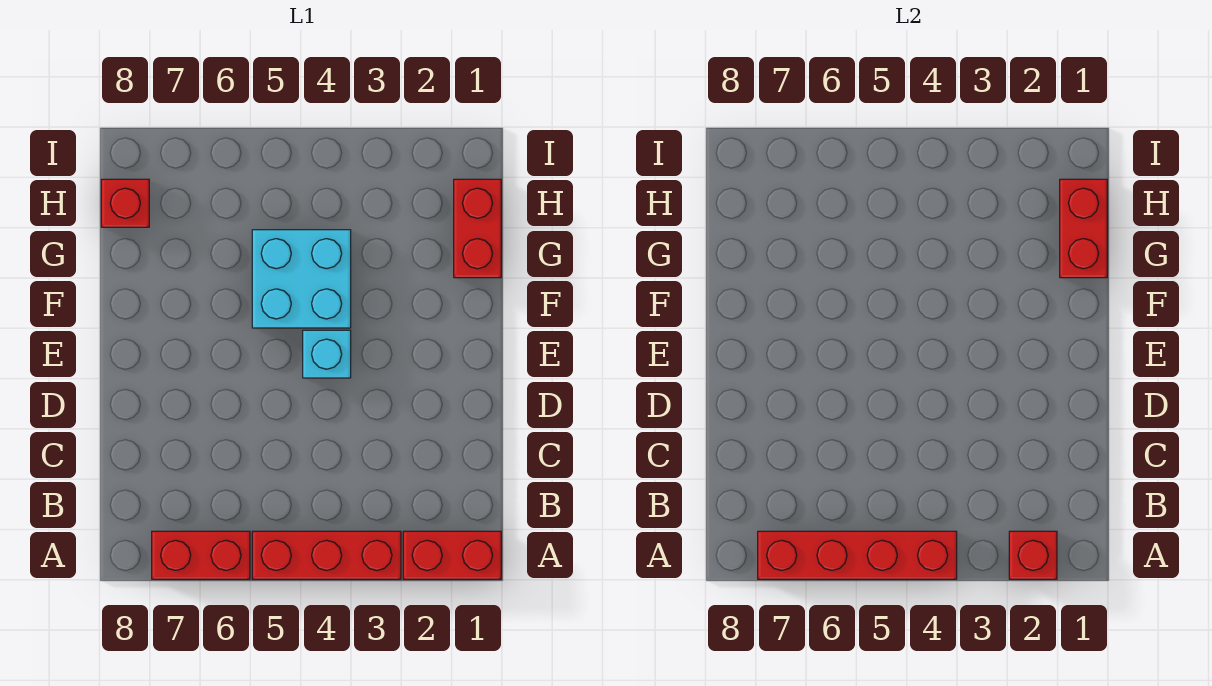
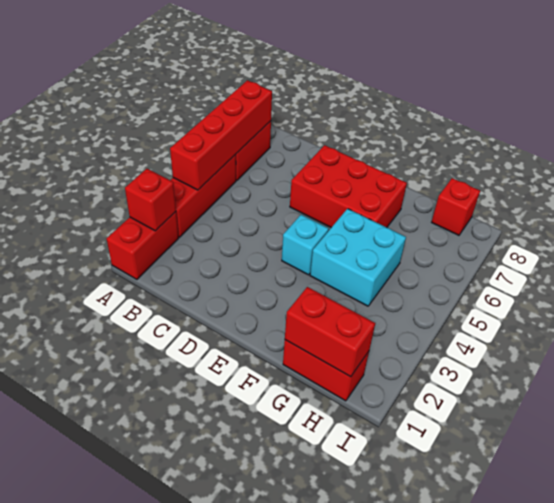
none -> red 2x3 brick [290,145,407,228]

